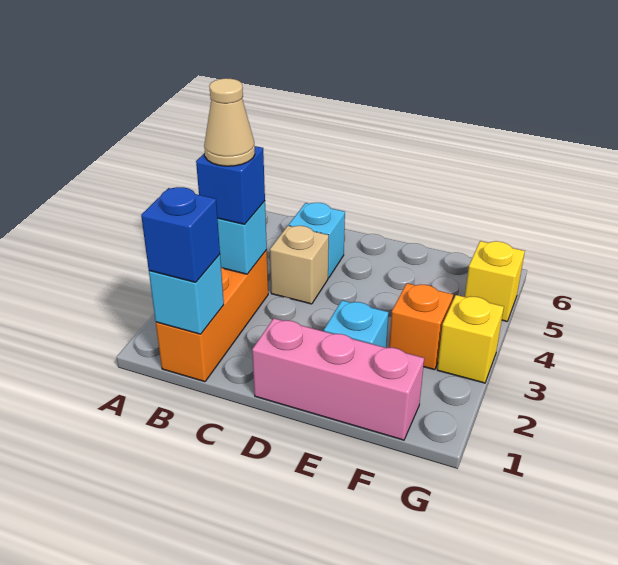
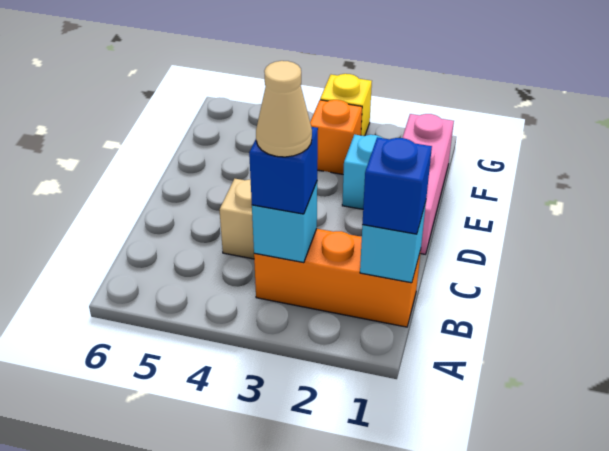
cyan 1x1 brick [289,203,345,278] -> none
yellow 1x1 brick [465,241,525,321] -> none

